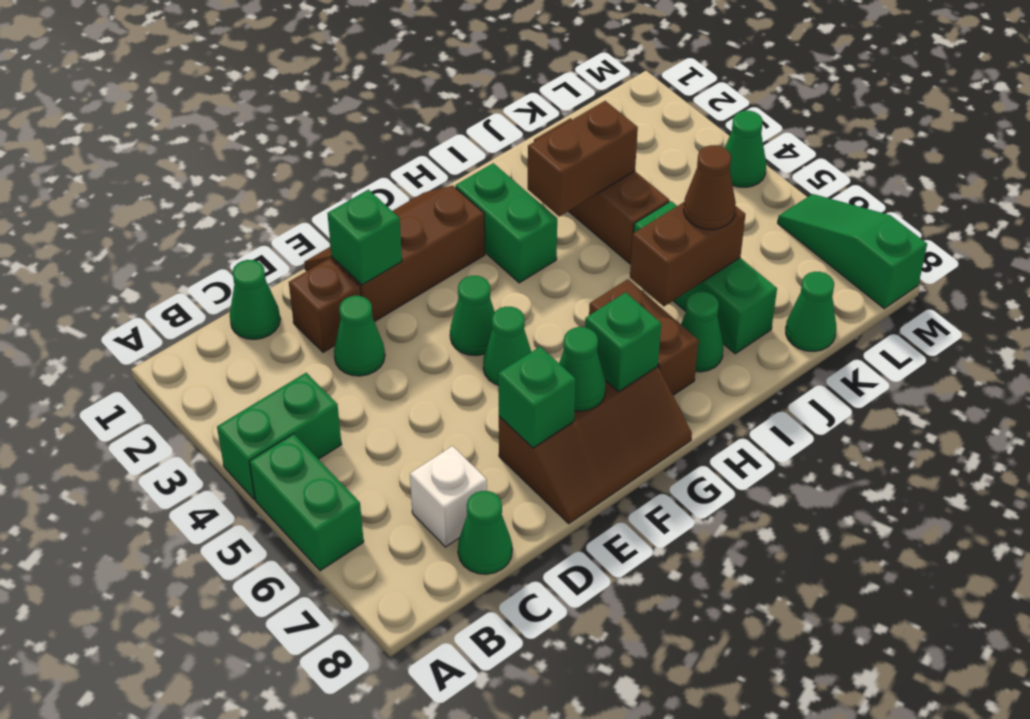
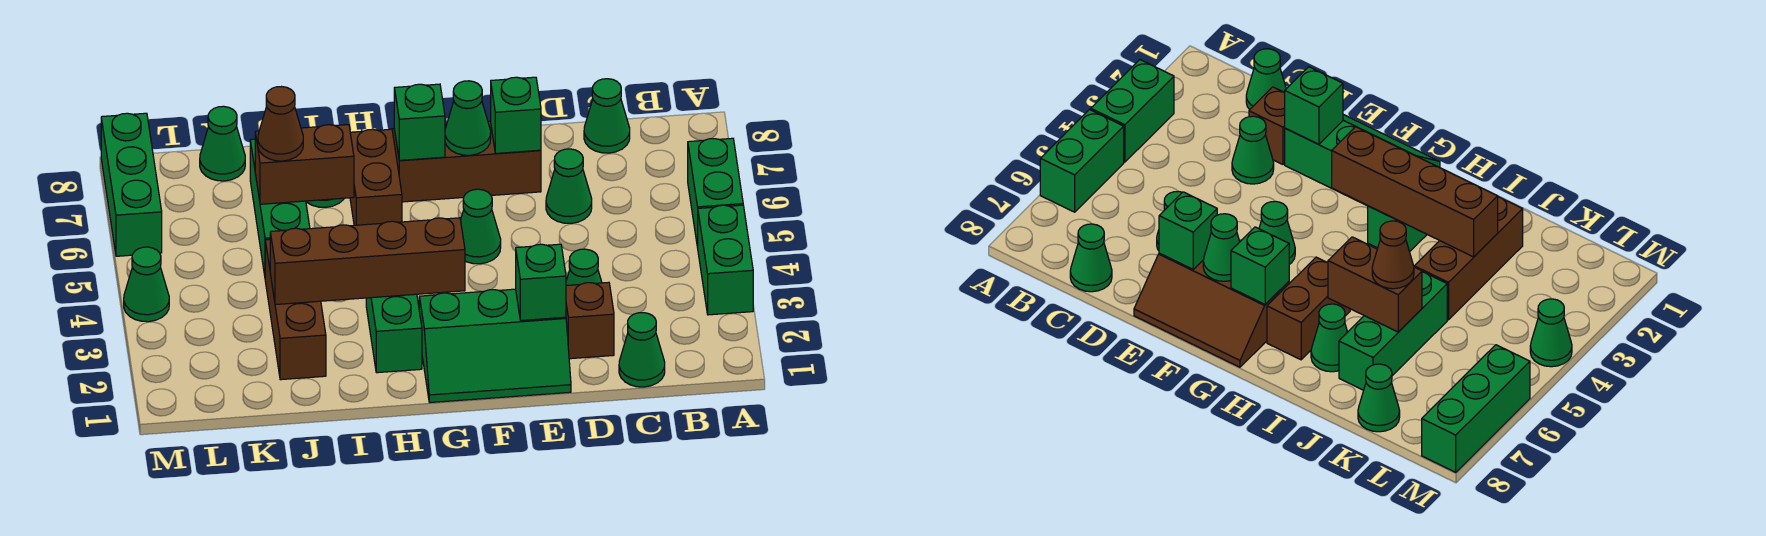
green 1x2 brick [217,373,342,499] -> green 1x2 brick turned to [698,205,753,315]
white 1x1 brick [410,446,487,547] -> none
brown 2x3 slope [304,185,485,322] -> green 2x3 slope [419,289,571,403]
green 1x1 cone [450,276,495,356] -> green 1x1 cone moved to [546,149,592,223]
brown 1x2 brick [528,101,638,217] -> brown 1x4 brick [270,218,465,305]
green 1x3 slope [778,194,927,309] -> green 1x3 brick [101,113,162,256]

